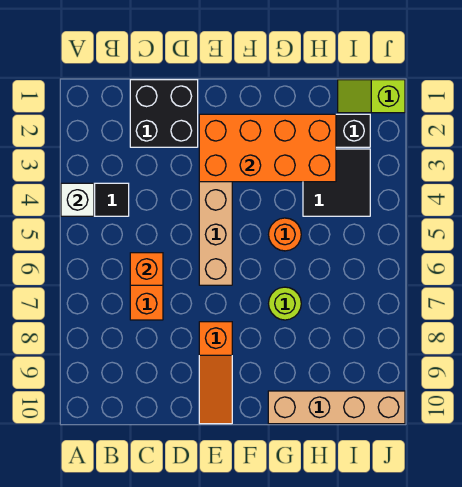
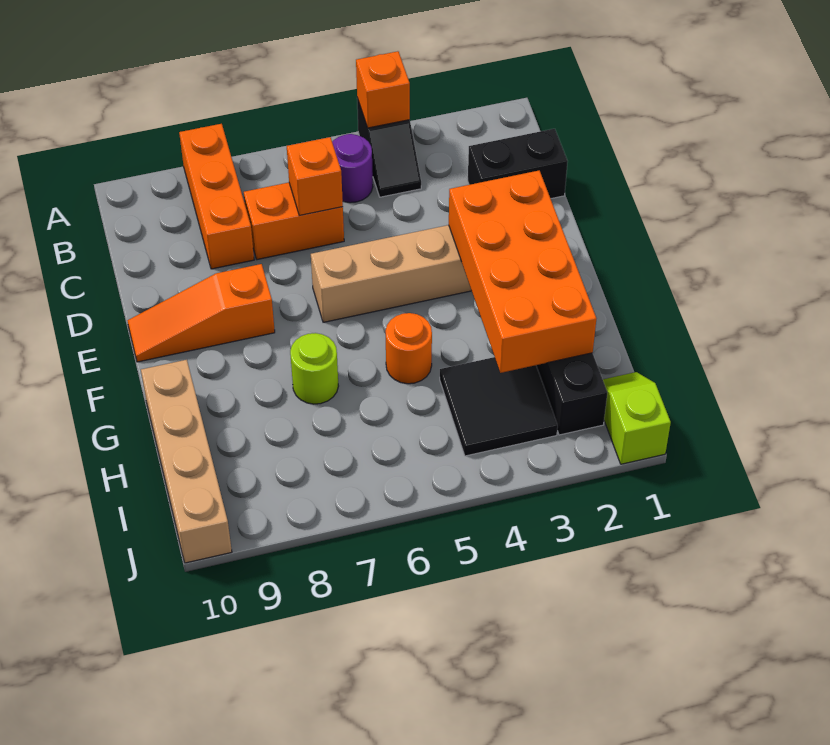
white 1x1 brick [61,183,94,216] -> orange 1x1 brick [356,51,410,128]
none -> orange 1x3 brick [179,124,254,269]
none -> purple 1x1 round brick [332,134,373,203]
black 2x2 brick [130,80,198,147] -> black 1x2 brick [468,129,568,199]

